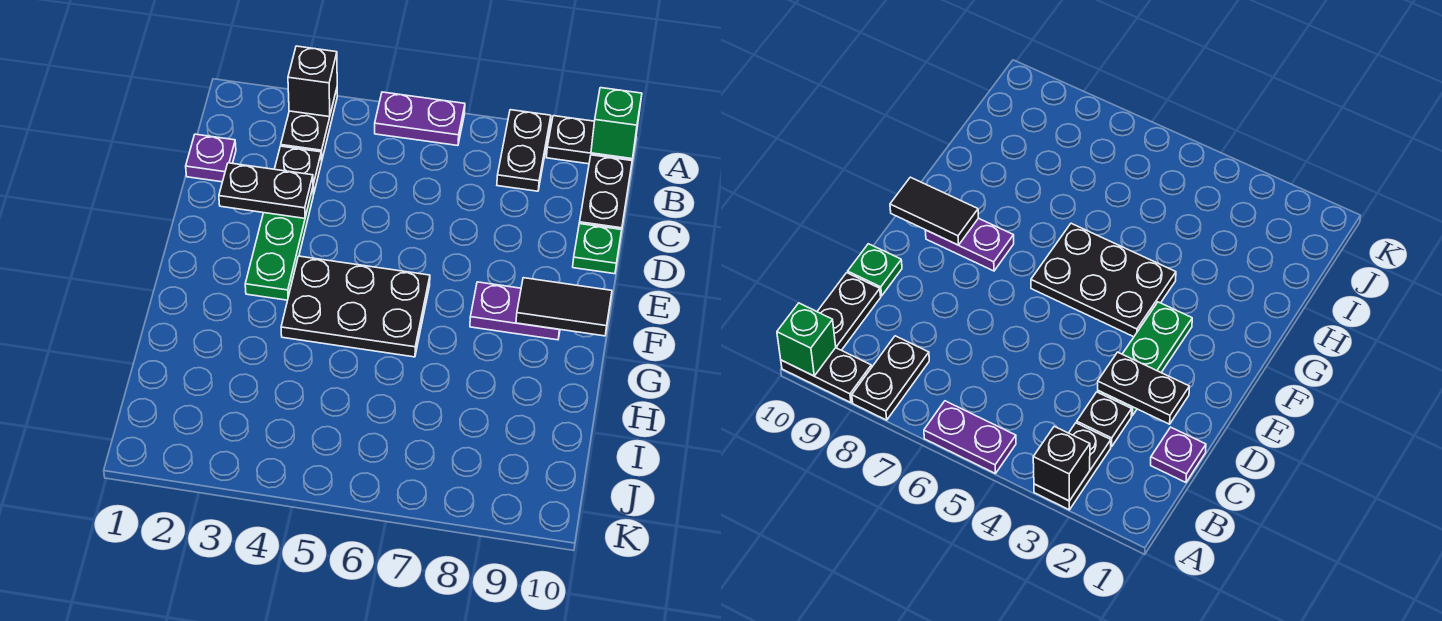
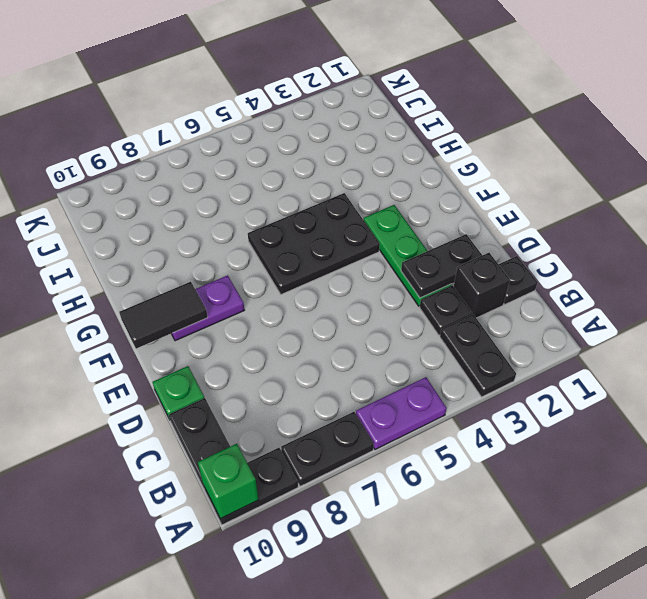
black 1x1 brick [288,46,337,117] -> black 1x1 brick moved to [454,253,510,318]
black 1x2 plate [497,110,551,191] -> black 1x2 plate turned to [281,412,374,486]
purple 1x1 plate [186,134,236,182] -> black 1x1 plate [499,256,537,304]

